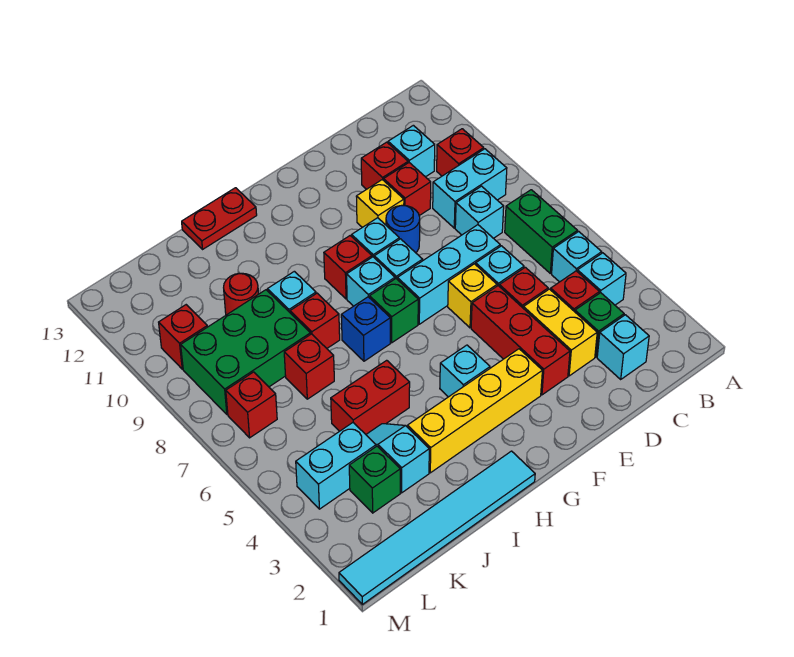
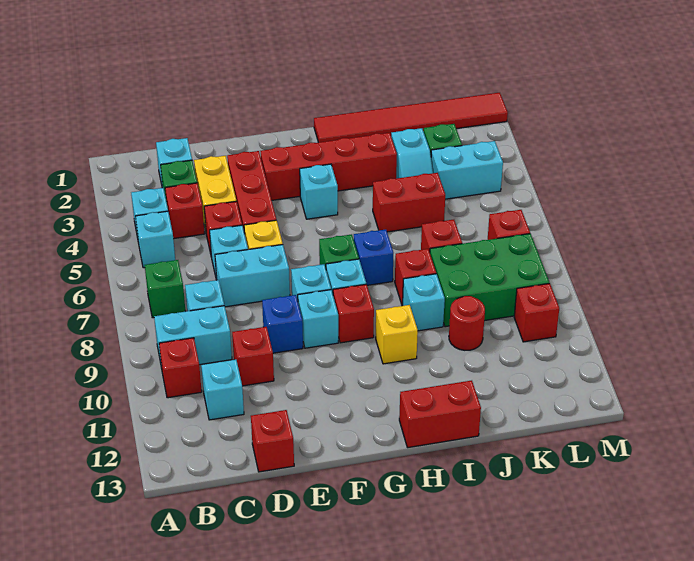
green 1x2 brick [505,190,577,273] -> green 1x1 brick [145,260,186,318]
cyan 1x3 brick [397,225,500,324] -> cyan 1x2 brick [215,245,290,307]
red 1x1 brick [361,142,408,189] -> red 1x1 brick moved to [251,410,294,472]
blue 1x1 round brick [386,206,420,253] -> blue 1x1 brick [262,295,303,353]
yellow 1x1 brick [356,180,404,227] -> yellow 1x1 brick moved to [376,305,418,364]
yellow 1x4 brick [408,349,542,473] -> red 1x4 brick [261,133,397,200]
cyan 1x6 tile [339,451,535,604] -> red 1x6 tile [314,93,508,143]
red 1x2 plate [182,188,257,249] -> red 1x2 brick [399,381,481,448]

